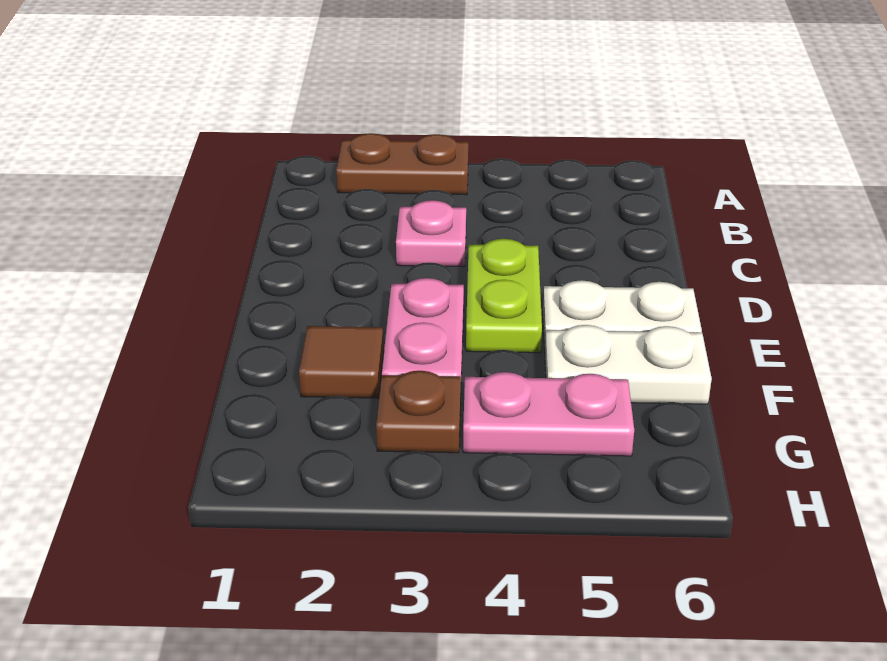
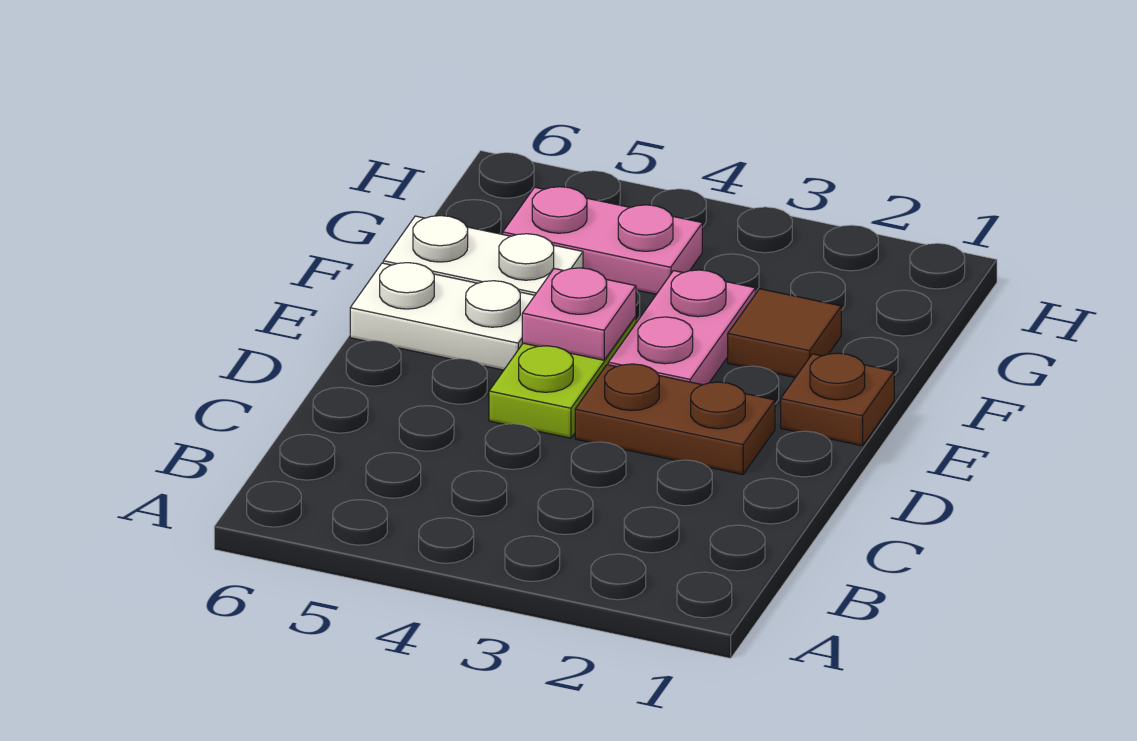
brown 1x2 plate [336,133,468,195] -> brown 1x2 plate moved to [575,364,775,474]
pink 1x1 plate [396,200,466,267] -> pink 1x1 plate moved to [522,268,636,360]
brown 1x1 plate [376,371,461,453] -> brown 1x1 plate moved to [781,353,894,446]

